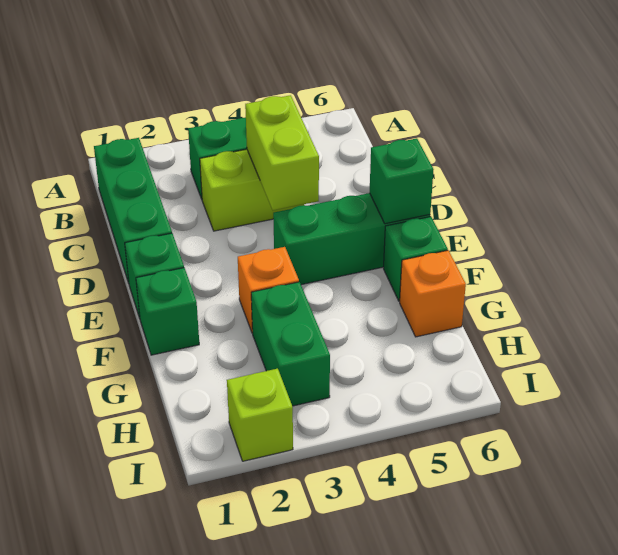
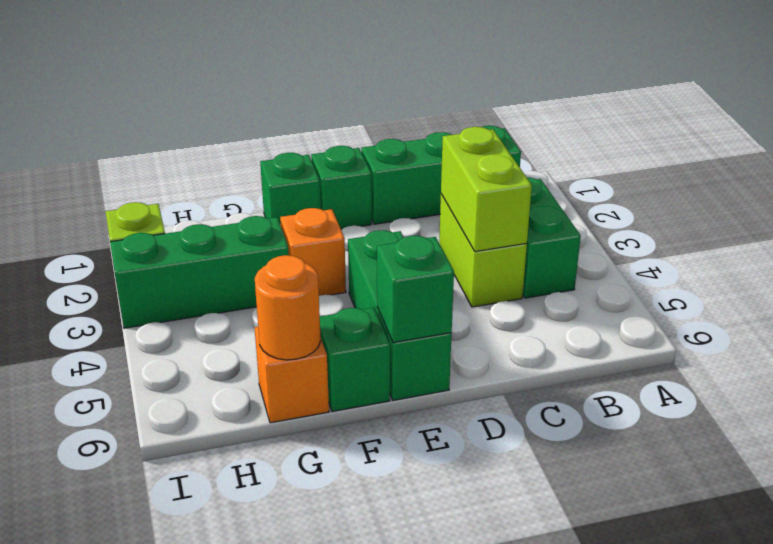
lime 1x2 brick [245,95,319,210] -> lime 1x2 brick turned to [441,127,532,252]
green 1x2 brick [251,282,330,406] -> green 1x3 brick [110,216,289,328]
none -> orange 1x1 round brick [255,255,321,360]

